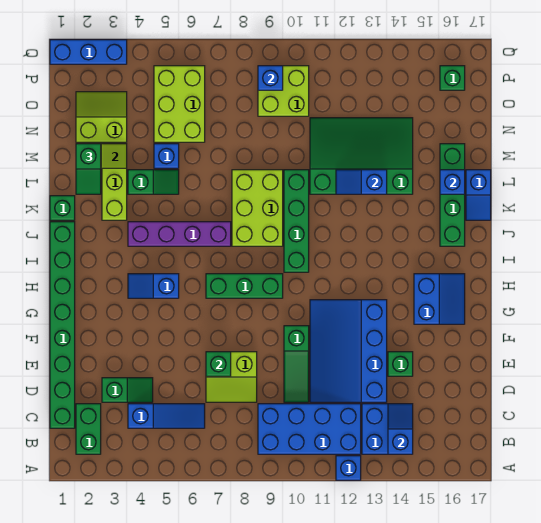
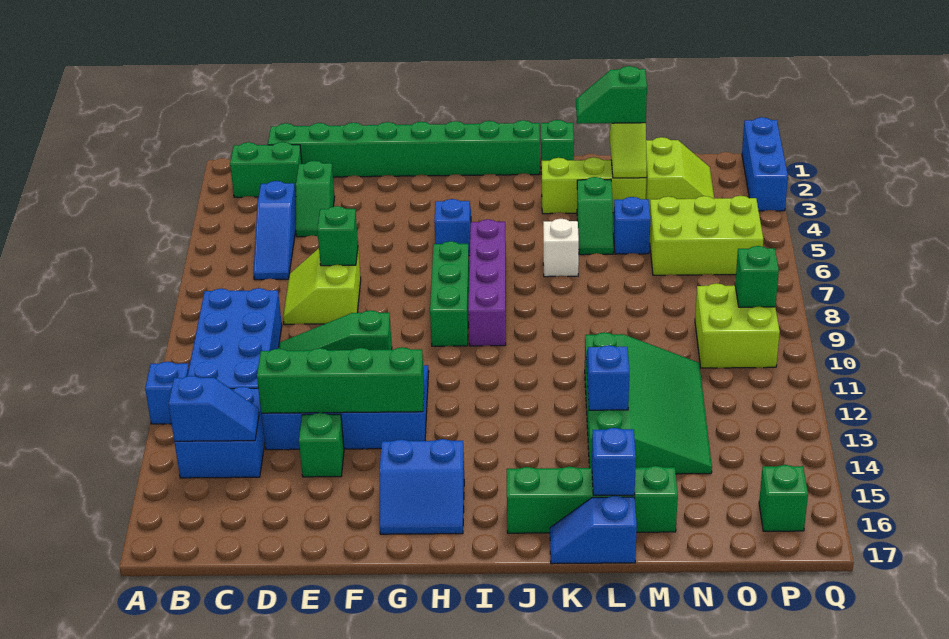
green 1x4 brick [284,170,309,272] -> green 1x4 brick moved to [257,347,424,413]
purple 1x4 brick [128,222,231,246] -> purple 1x4 brick moved to [468,219,506,346]
lime 2x3 brick [232,170,283,246] -> none
none -> white 1x1 brick [543,219,579,277]
blue 1x1 brick [258,66,283,90] -> green 1x1 brick [735,246,779,307]

